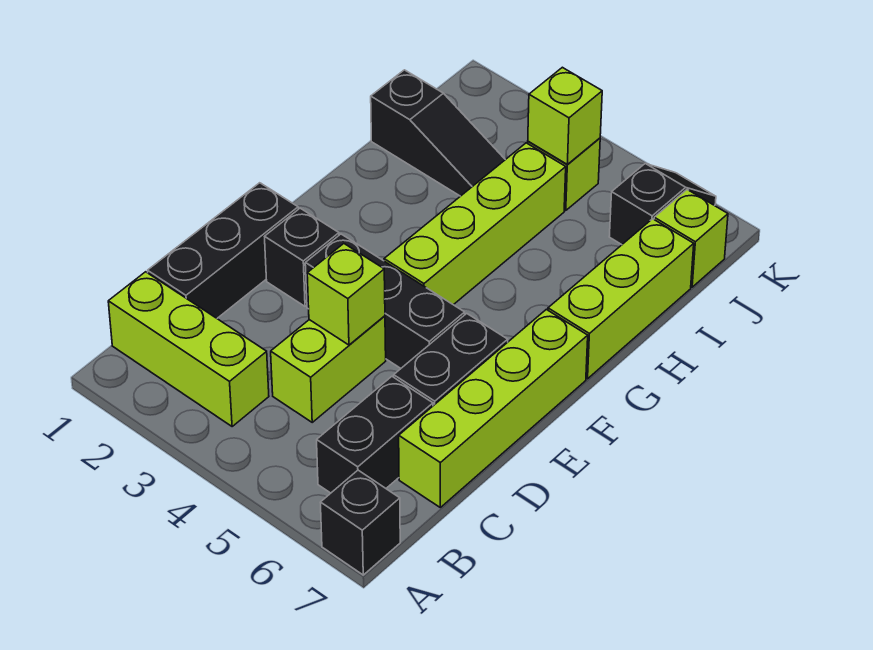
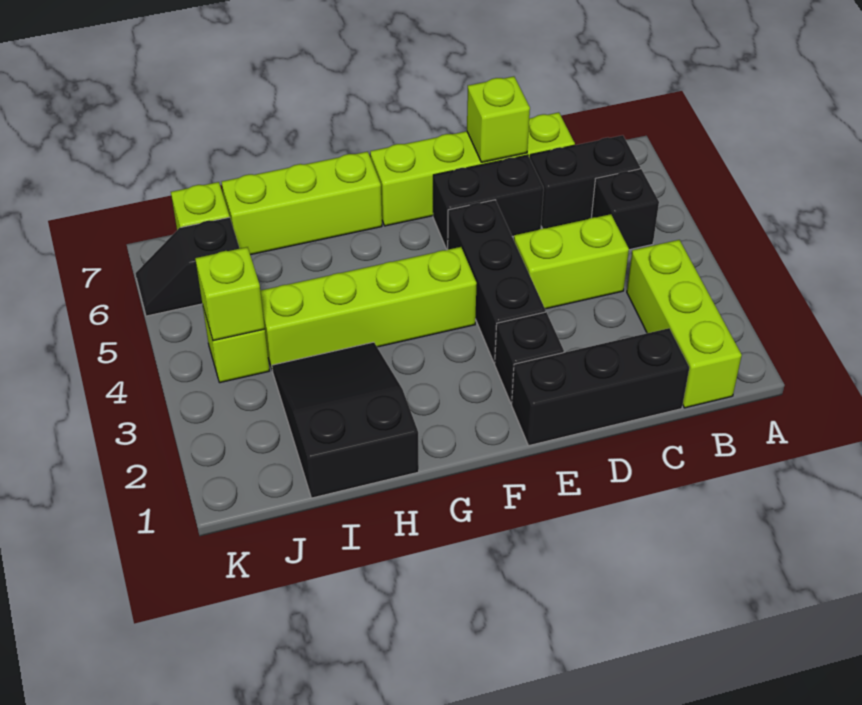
black 1x1 brick [320,470,400,575] -> black 1x1 brick moved to [591,169,659,250]
lime 1x1 brick [307,244,385,345] -> lime 1x1 brick moved to [467,76,530,162]
black 1x3 slope [371,70,505,196] -> black 2x3 slope [272,342,419,498]

